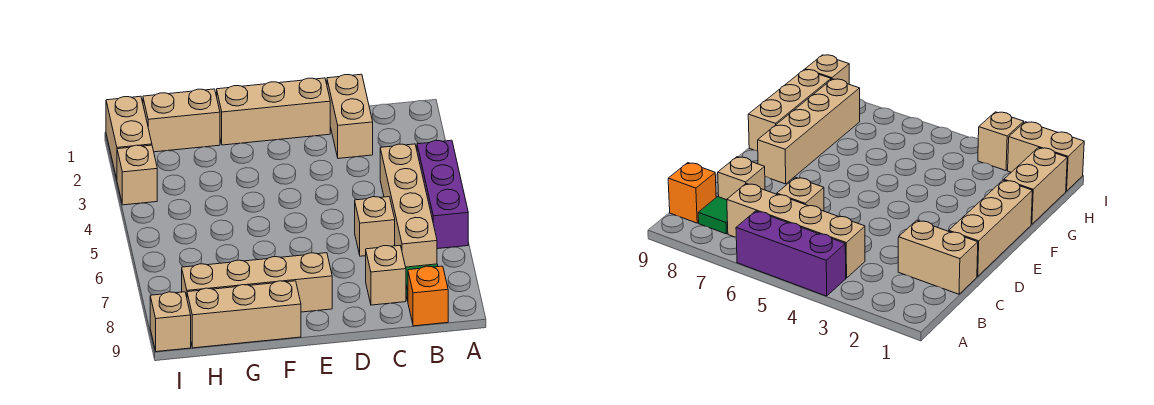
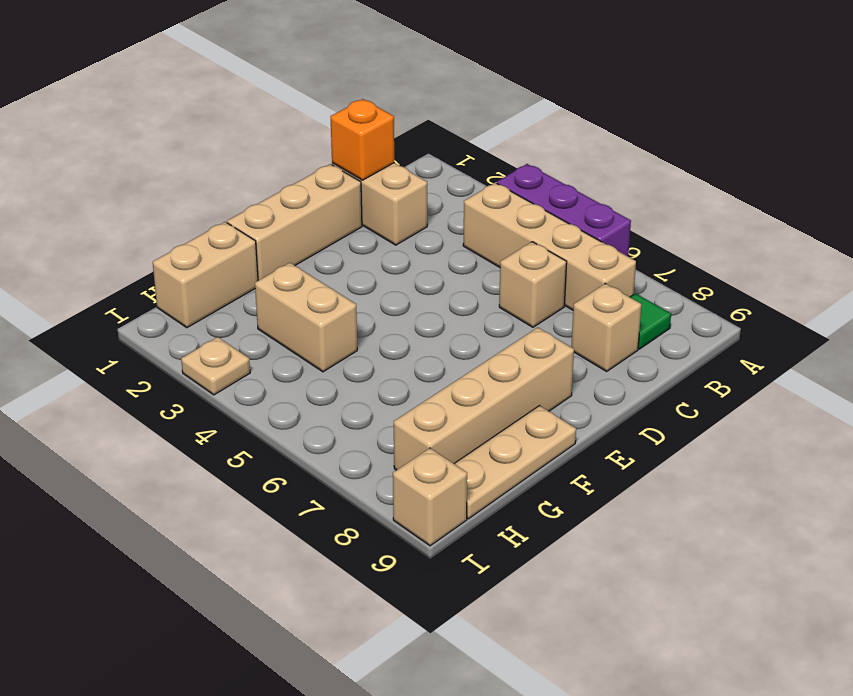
orange 1x1 brick [408,266,448,326] -> orange 1x1 brick moved to [331,99,394,180]
tan 1x3 brick [187,281,301,348] -> tan 1x3 plate [454,406,576,519]
tan 1x2 brick [106,96,152,179] -> tan 1x2 brick moved to [255,263,357,372]
tan 1x1 brick [117,145,157,205] -> tan 1x1 plate [181,337,250,395]

